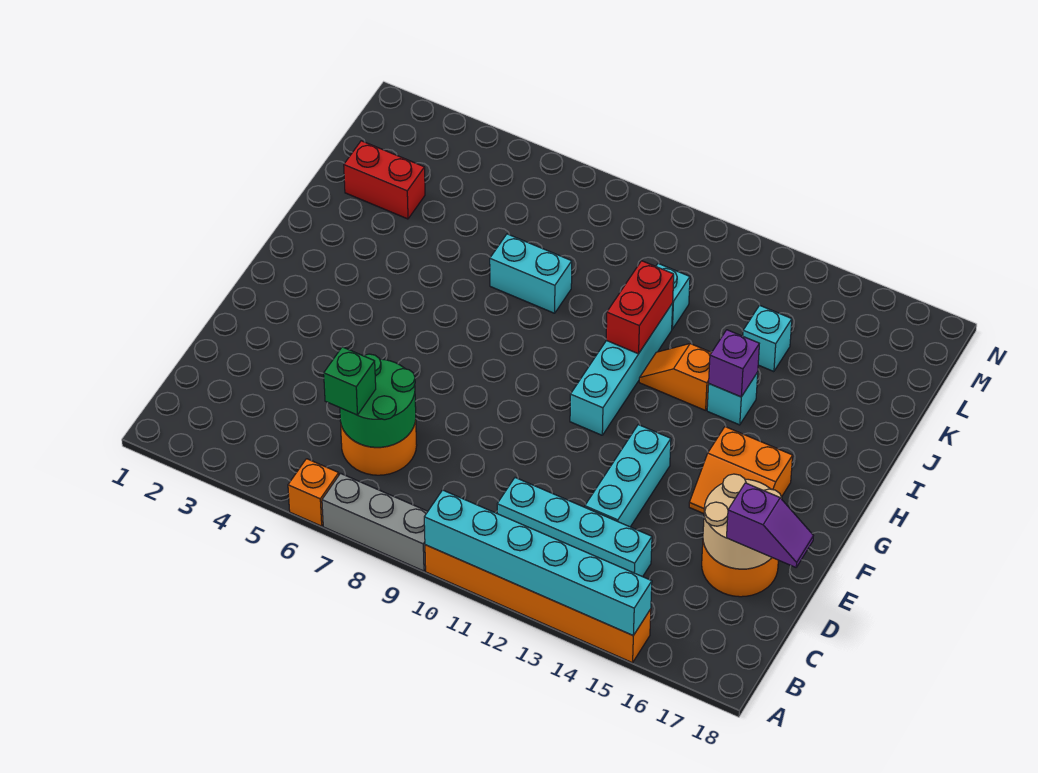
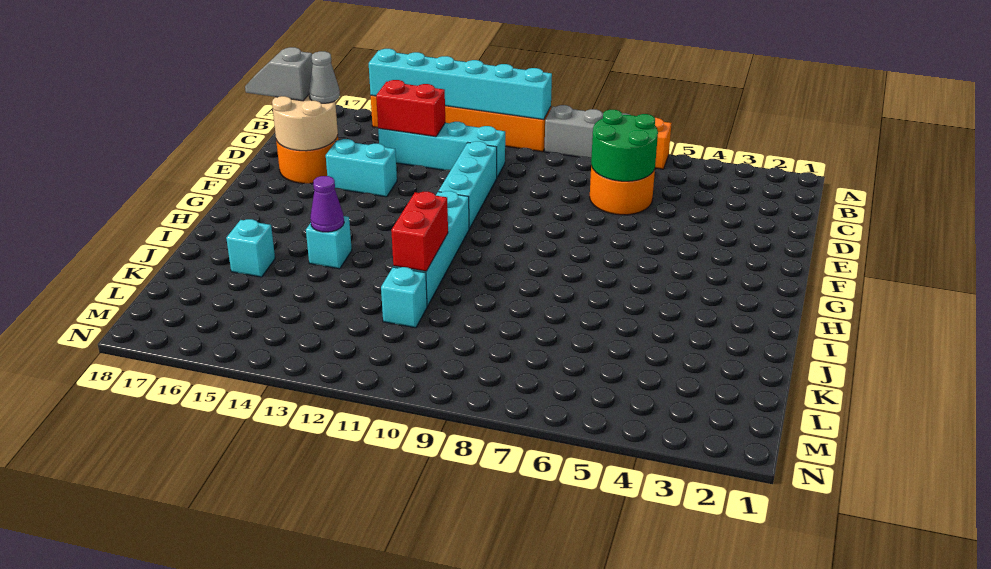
green 1x1 brick [324,347,376,415] -> none
cyan 1x3 brick [585,425,671,527] -> cyan 1x3 brick moved to [439,141,497,229]
none -> grey 1x1 cone [309,51,340,103]
purple 1x2 slope [727,483,814,567] -> grey 1x2 slope [245,47,313,101]
orange 2x2 slope [689,427,793,514] -> none
orange 1x2 slope [639,344,712,410] -> none
purple 1x1 brick [709,330,759,397] -> purple 1x1 cone [310,176,344,232]
cyan 1x2 brick [490,234,572,313] -> cyan 1x2 brick moved to [326,139,397,197]
red 1x2 brick [344,141,425,219] -> red 1x2 brick moved to [376,80,445,137]
cyan 1x1 brick [743,305,792,372] -> cyan 1x1 brick moved to [226,219,275,277]

